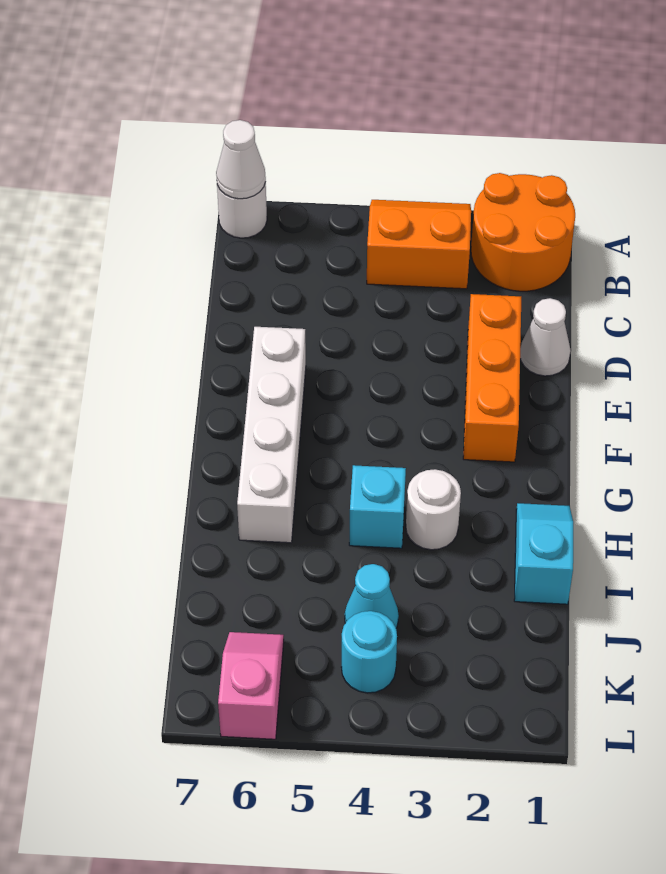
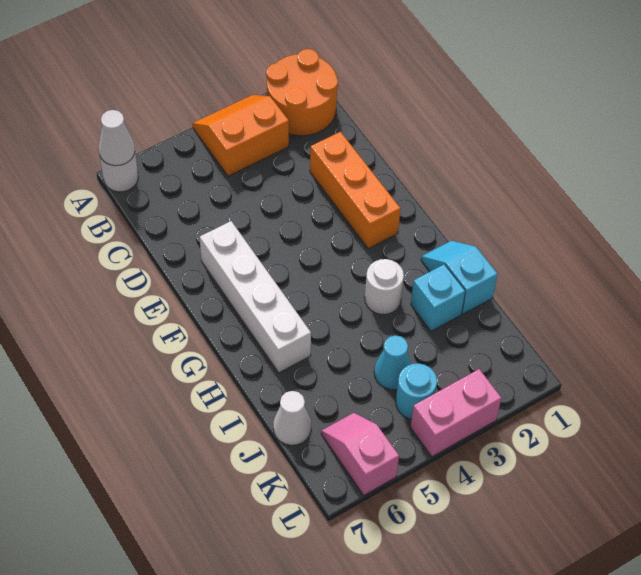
white 1x1 cone [520,298,571,376] -> white 1x1 cone moved to [273,391,311,445]
cyan 1x1 brick [349,465,406,548] -> cyan 1x1 brick moved to [411,264,465,331]
none -> pink 1x2 brick [411,369,501,457]

